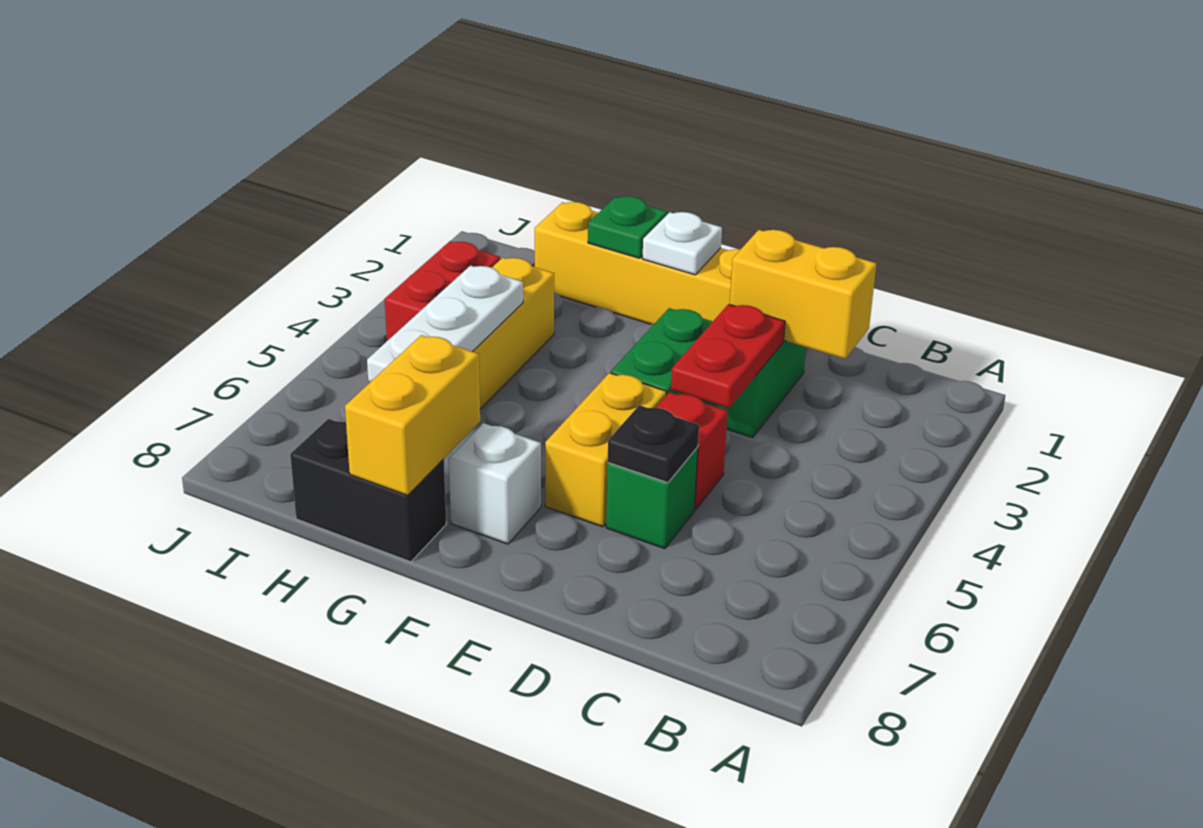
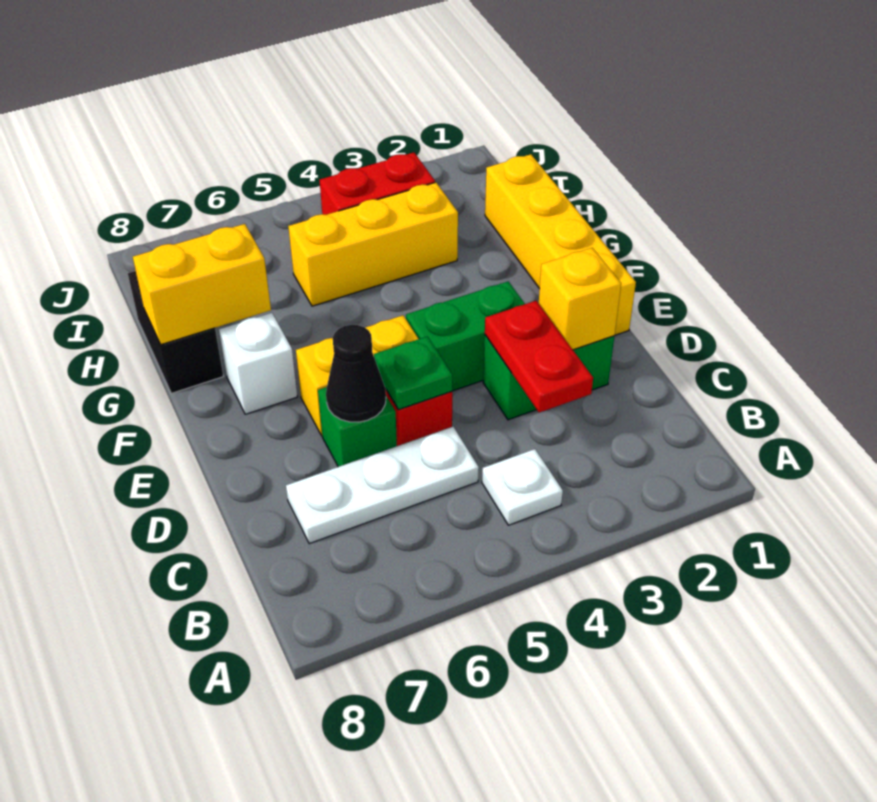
yellow 1x2 brick [730,230,876,359] -> yellow 1x1 brick [539,248,621,350]
red 1x2 plate [671,304,785,408] -> red 1x2 plate turned to [485,301,593,413]
black 1x1 plate [608,405,699,483] -> black 1x1 cone [326,325,386,422]
white 1x1 plate [642,212,722,275] -> white 1x1 plate moved to [482,449,563,525]
green 1x1 plate [588,196,667,258] -> green 1x1 plate moved to [374,336,452,410]
white 1x3 plate [367,266,523,382] -> white 1x3 plate moved to [286,427,479,544]

